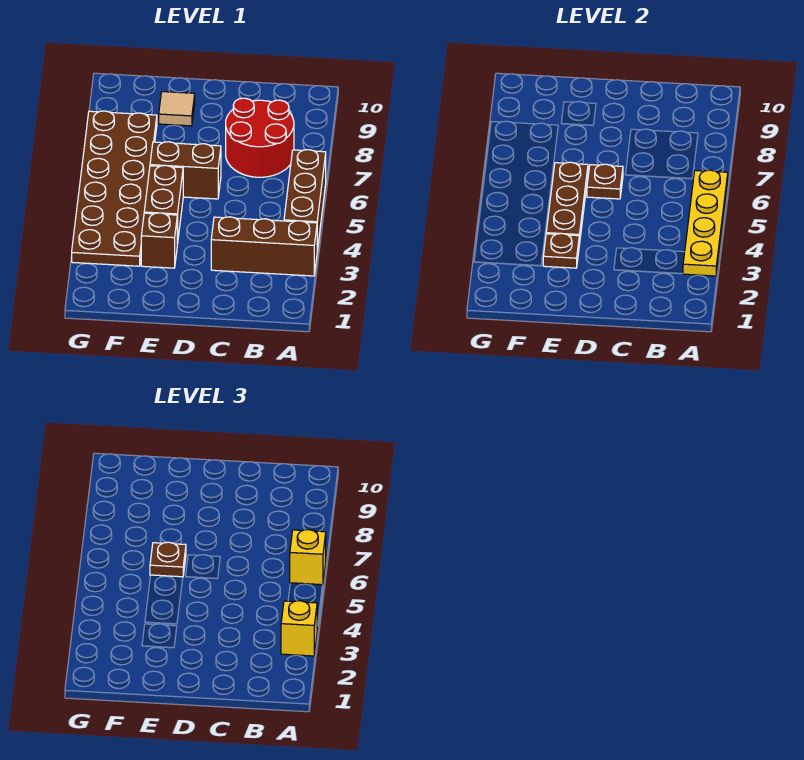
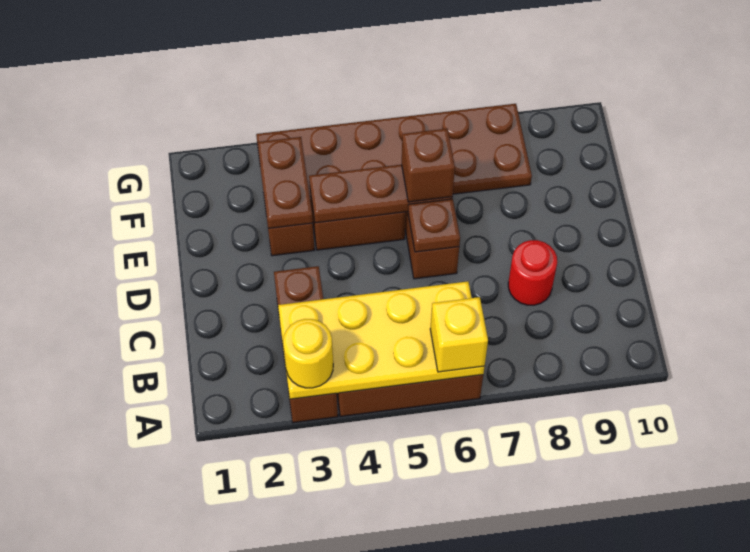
yellow 1x4 plate [683,170,728,276] -> yellow 2x4 plate [278,281,484,399]
yellow 1x1 brick [281,601,317,656] -> yellow 1x1 round brick [283,319,333,388]
red 2x2 round brick [226,98,294,177] -> red 1x1 round brick [508,240,557,305]
brown 1x1 plate [543,234,579,268] -> brown 1x2 plate [258,137,313,228]
brown 1x1 plate [150,542,186,577] -> brown 1x1 brick [402,129,455,202]
tan 1x1 tile [159,92,195,126] -> none

